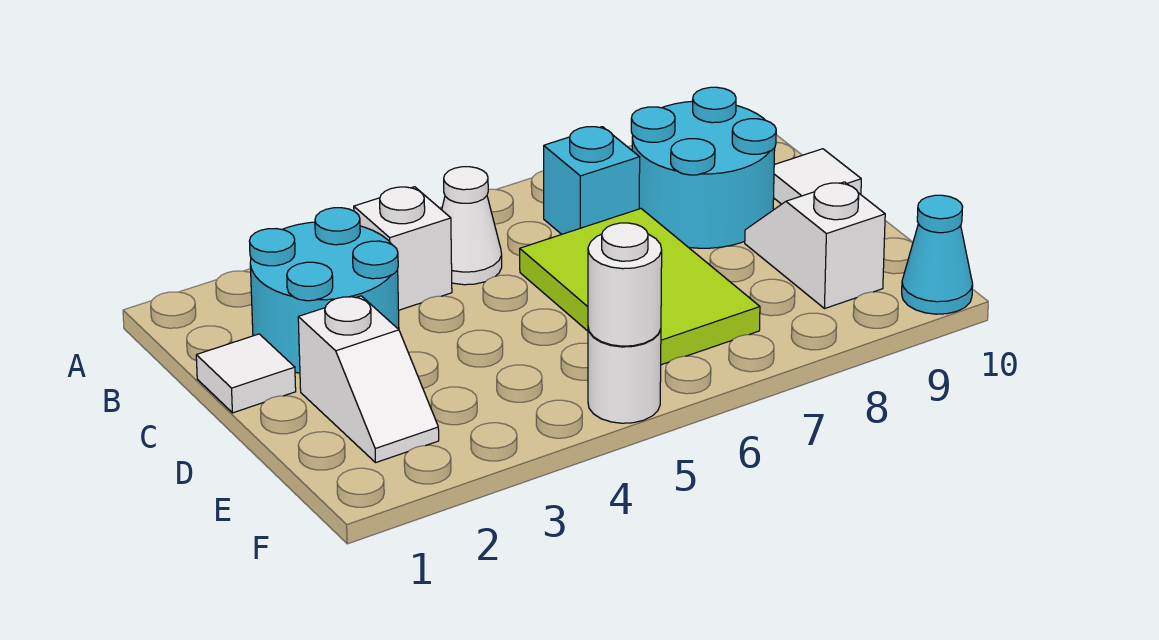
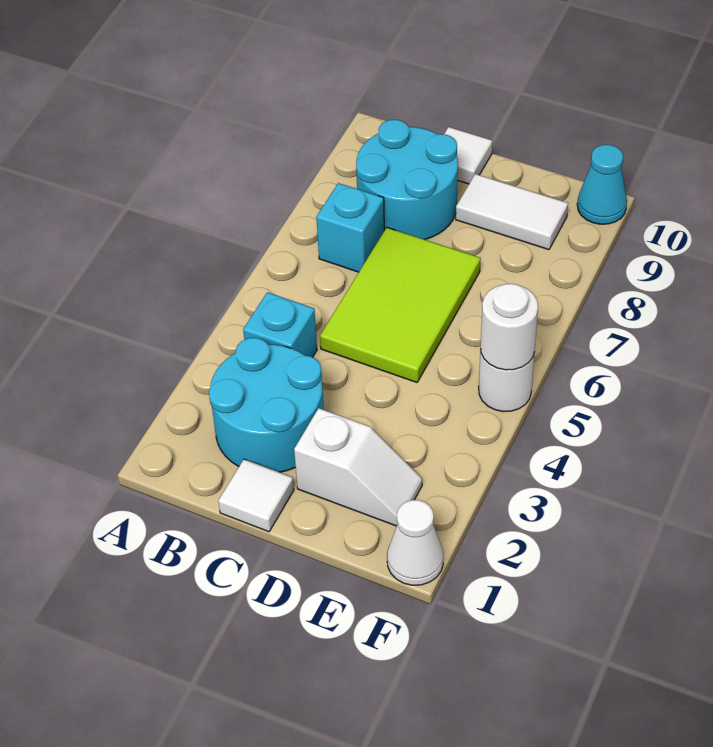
white 1x1 brick [354,187,452,310] -> cyan 1x1 brick [243,292,317,357]
white 1x1 cone [442,167,502,285] -> white 1x1 cone moved to [387,500,444,585]
lime 2x3 tile [520,209,760,365] -> lime 2x3 tile turned to [320,228,481,382]
white 1x2 slope [745,182,885,309] -> white 1x2 tile [456,174,568,250]

